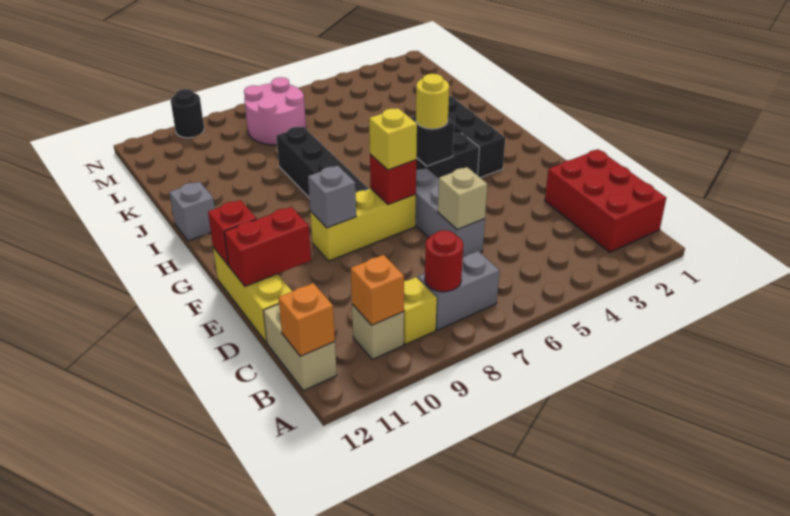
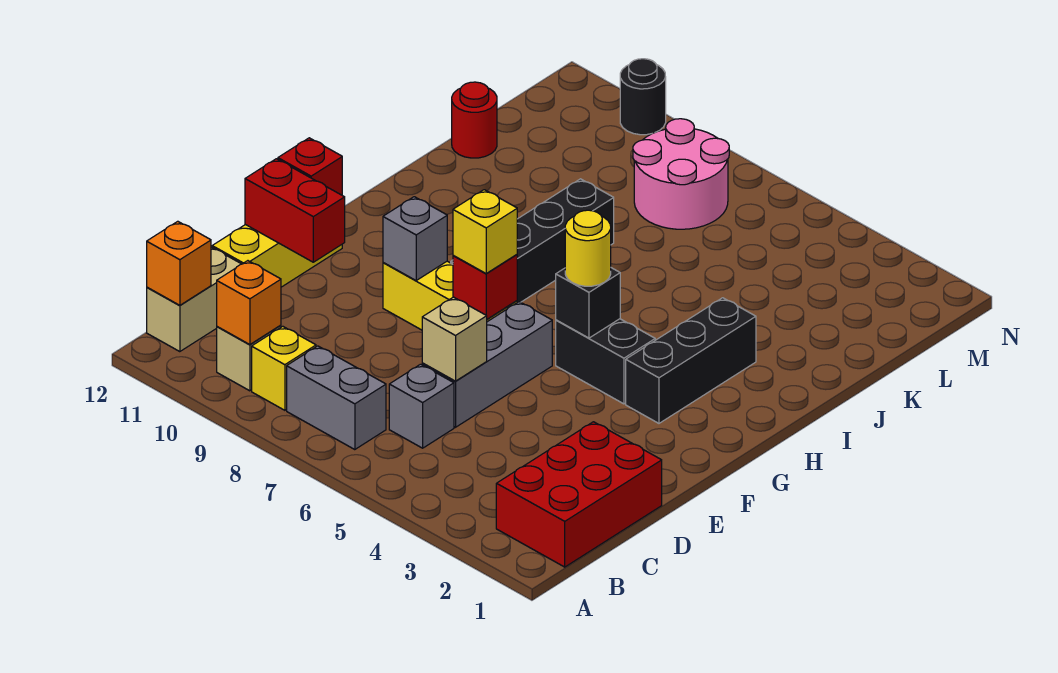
red 1x1 round brick [425,230,463,292] -> red 1x1 round brick moved to [452,82,497,158]
grey 1x1 brick [169,182,215,241] -> grey 1x1 brick moved to [389,364,454,448]

